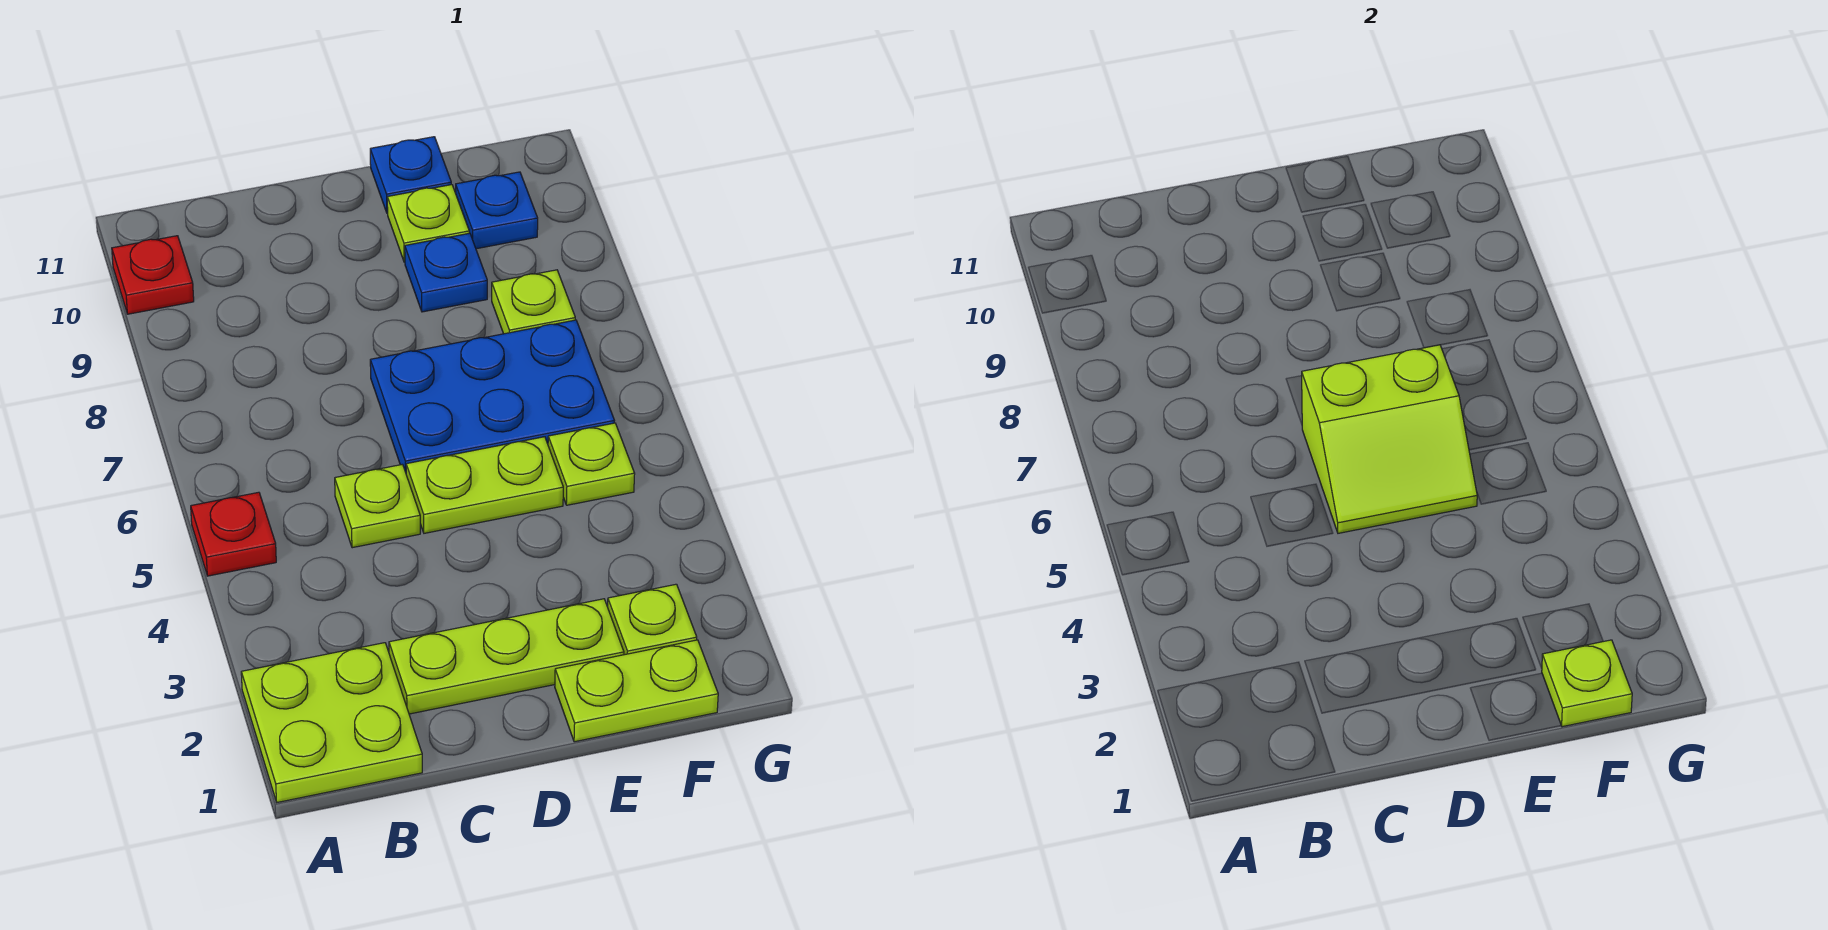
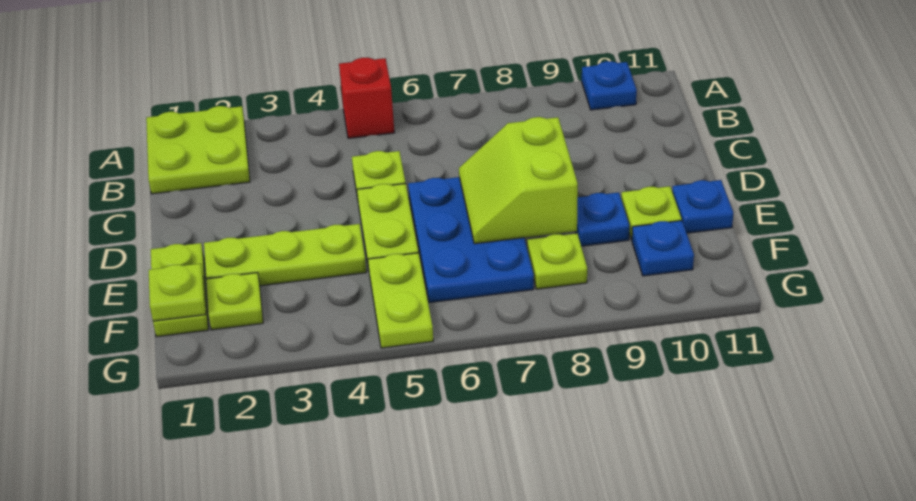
red 1x1 plate [191,492,276,576] -> red 1x1 brick [339,58,394,138]
red 1x1 plate [112,236,194,314] -> blue 1x1 plate [582,61,637,110]
lime 1x3 plate [389,599,624,714] -> lime 1x3 plate turned to [204,224,366,286]
lime 2x2 slope [1302,345,1477,533] -> lime 2x2 slope moved to [459,117,578,244]
lime 1x1 plate [548,423,635,505] -> lime 1x2 plate [368,253,433,348]

